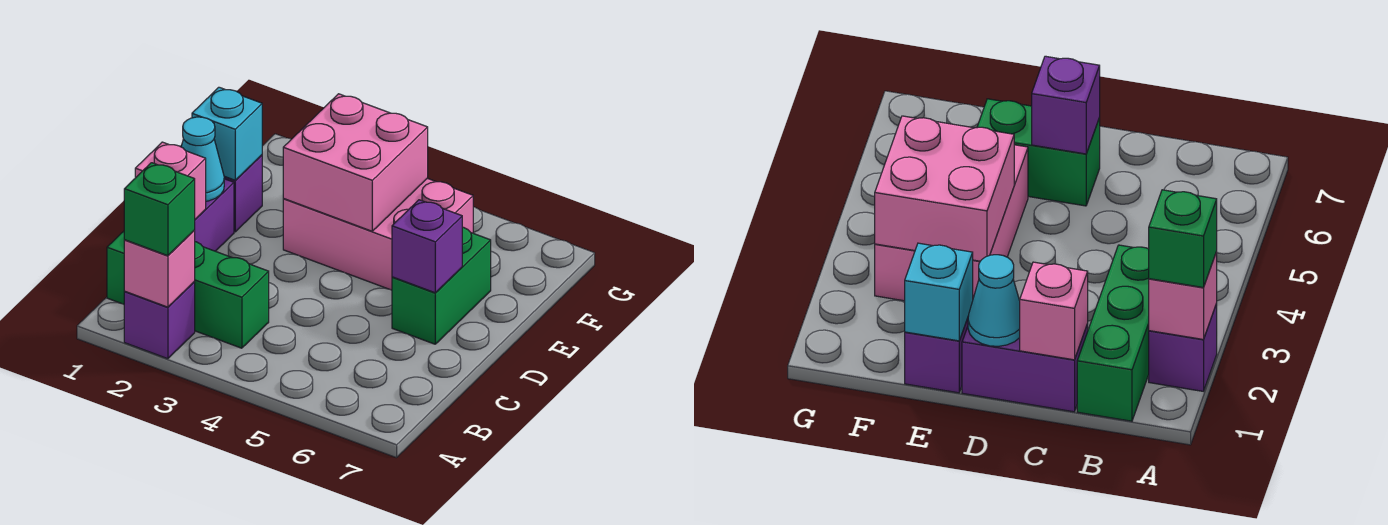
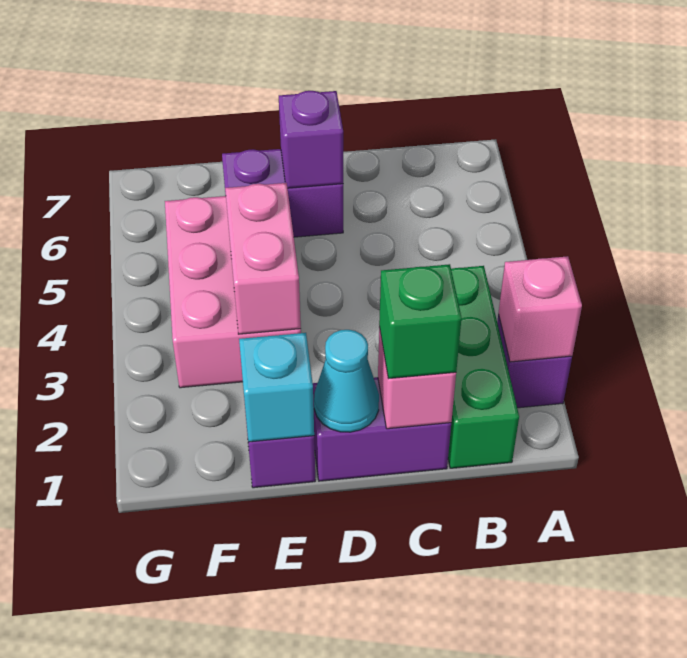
green 1x1 brick [124,163,195,256] -> green 1x1 brick moved to [379,264,462,379]
green 1x2 brick [392,227,491,344] -> purple 1x2 brick [222,149,343,237]
pink 2x2 brick [283,94,428,231] -> pink 1x2 brick [225,183,301,334]

